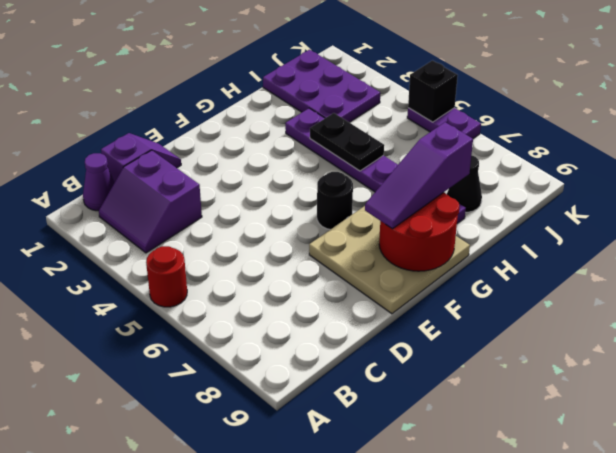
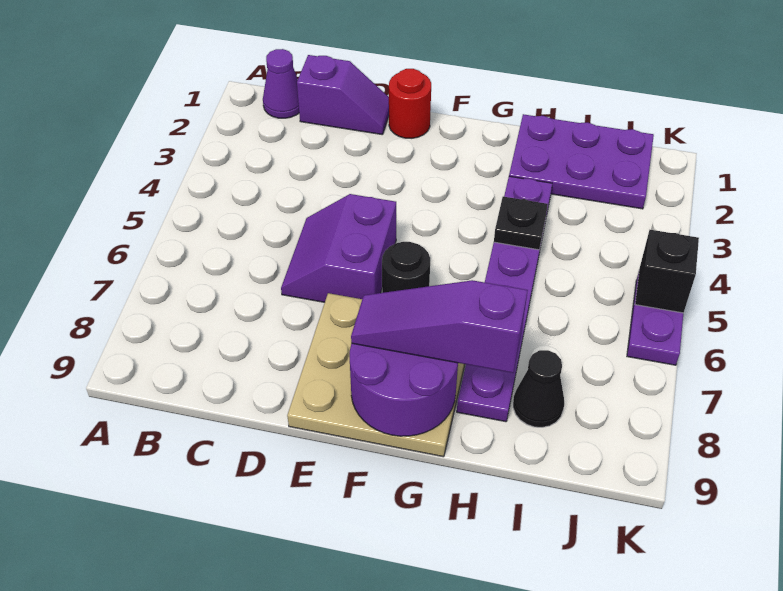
red 1x1 round brick [146,246,187,307] -> red 1x1 round brick moved to [389,69,431,138]
purple 2x2 slope [99,150,202,253] -> purple 2x2 slope moved to [281,194,396,302]
red 2x2 round brick [379,192,459,271] -> purple 2x2 round brick [350,343,458,436]
black 1x2 plate [310,113,384,171] -> black 1x1 plate [494,197,548,250]
purple 2x3 plate [263,50,380,122] -> purple 2x3 plate turned to [509,114,654,209]

